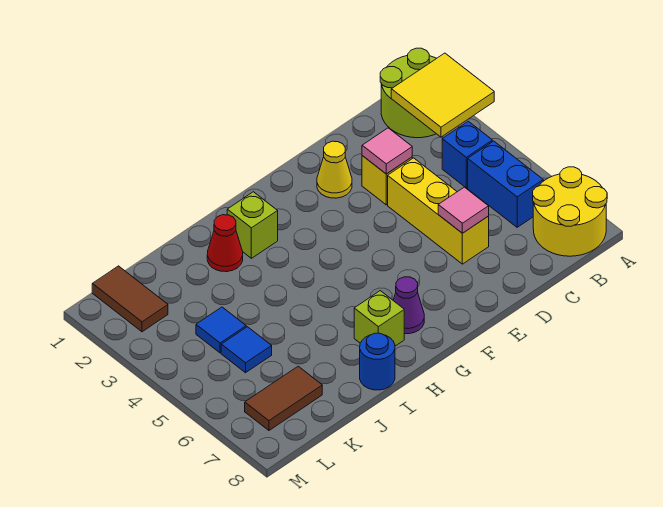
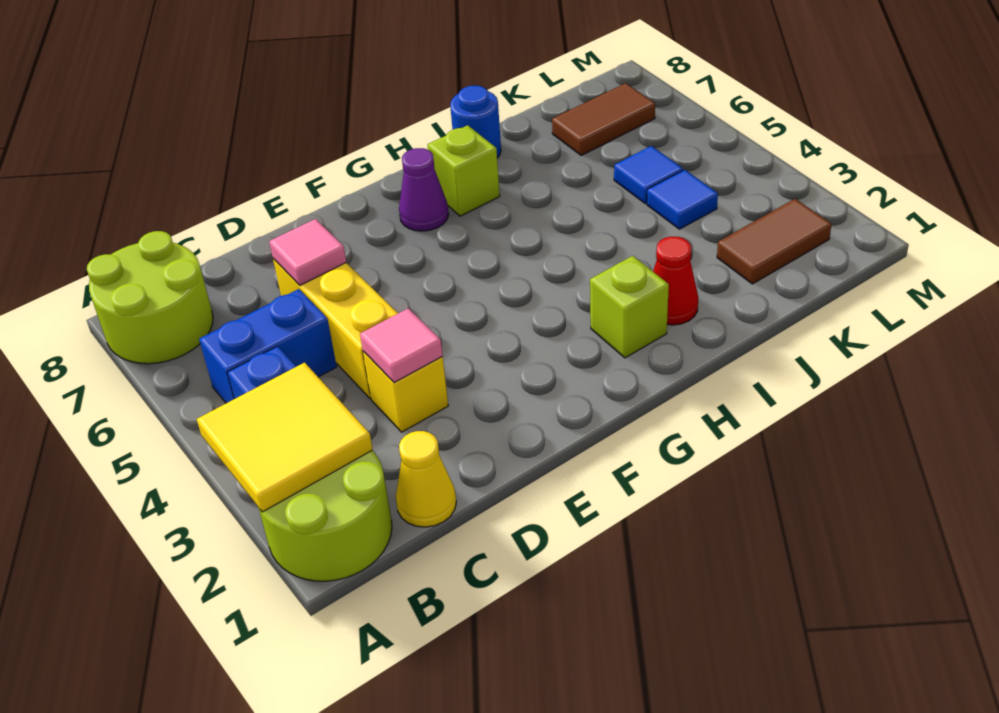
yellow 2x2 round brick [533,167,607,256] -> lime 2x2 round brick [87,231,213,364]
blue 1x2 brick [468,141,543,227] -> blue 1x2 brick turned to [199,289,337,403]
yellow 1x1 cone [317,141,352,198] -> yellow 1x1 cone moved to [396,431,456,527]
brown 1x2 tile [92,266,168,332] -> brown 1x2 tile turned to [717,199,832,284]

